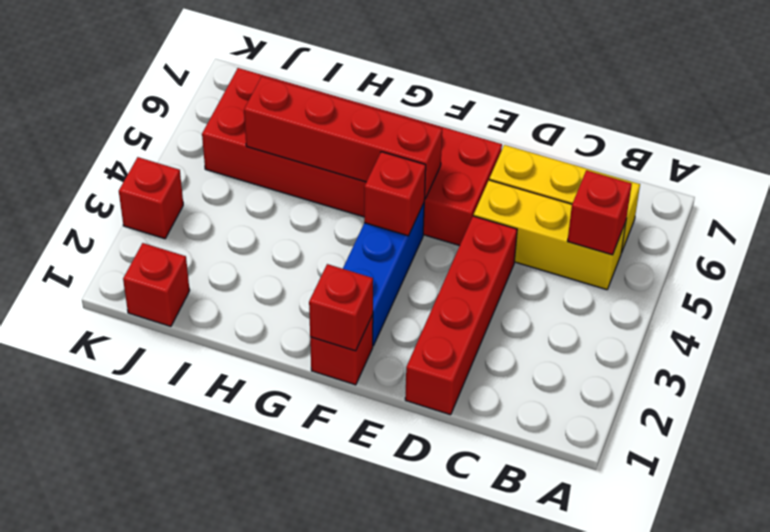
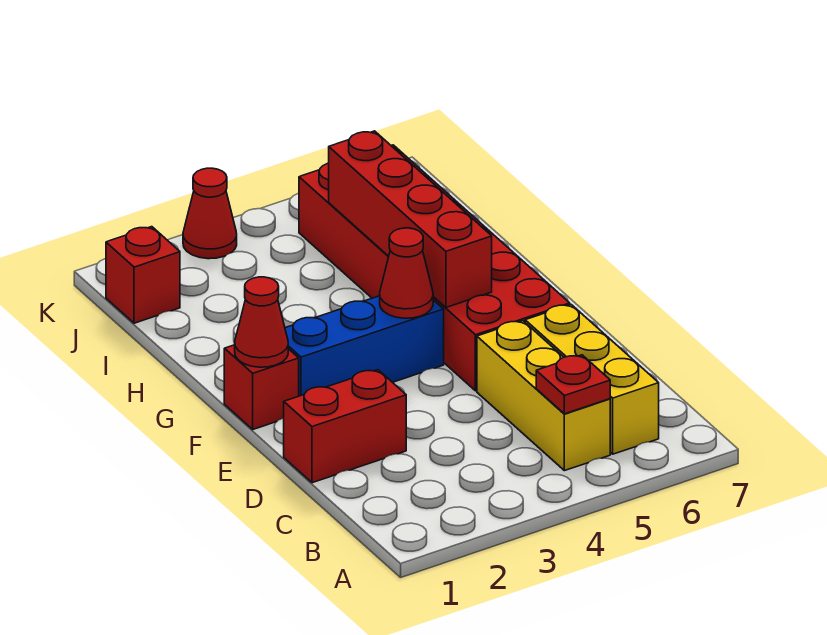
red 1x1 brick [568,170,632,255] -> red 1x1 plate [536,355,610,414]
red 1x4 brick [405,216,517,415] -> red 1x2 brick [284,370,406,483]
red 1x1 brick [309,264,373,351] -> red 1x1 cone [235,277,288,367]
red 1x1 brick [364,152,426,236] -> red 1x1 cone [380,228,433,318]
red 1x1 brick [119,157,183,239] -> red 1x1 cone [183,168,237,259]

